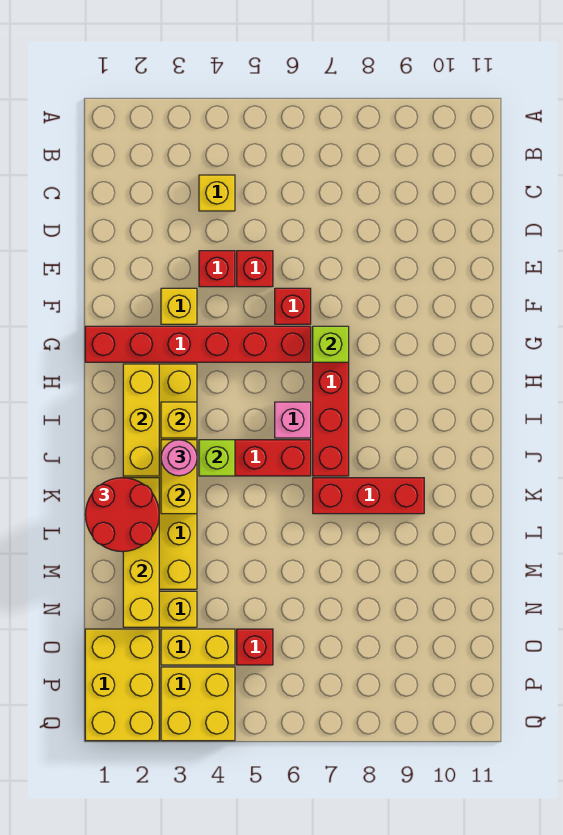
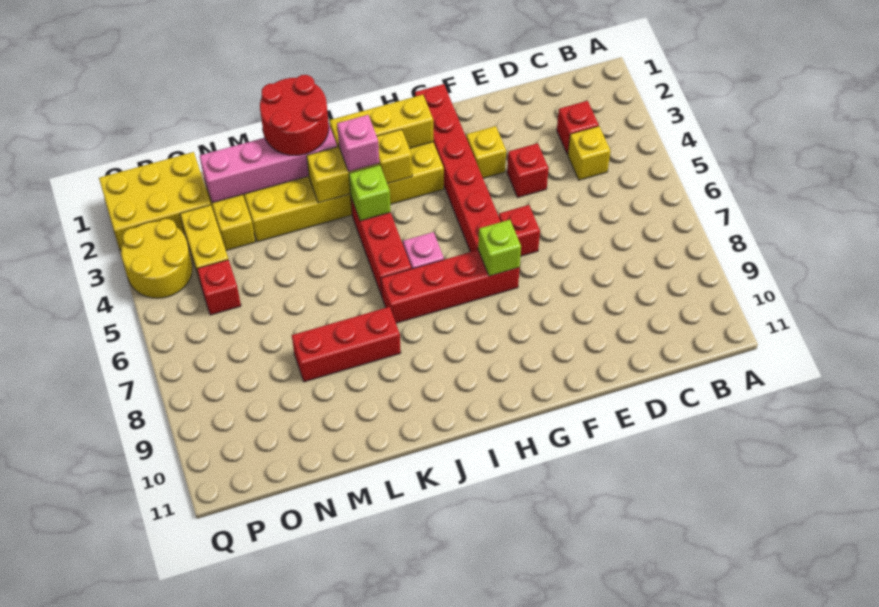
red 1x1 brick [237,251,273,287] -> red 1x1 brick moved to [557,101,599,155]
pink 1x1 round brick [161,440,197,476] -> pink 1x1 brick [337,115,379,172]
yellow 1x4 brick [123,478,159,627] -> pink 1x4 brick [200,125,337,203]
red 1x3 brick [313,478,424,514] -> red 1x3 brick turned to [292,307,401,382]
yellow 2x2 brick [161,667,235,741] -> yellow 2x2 round brick [121,219,192,298]

